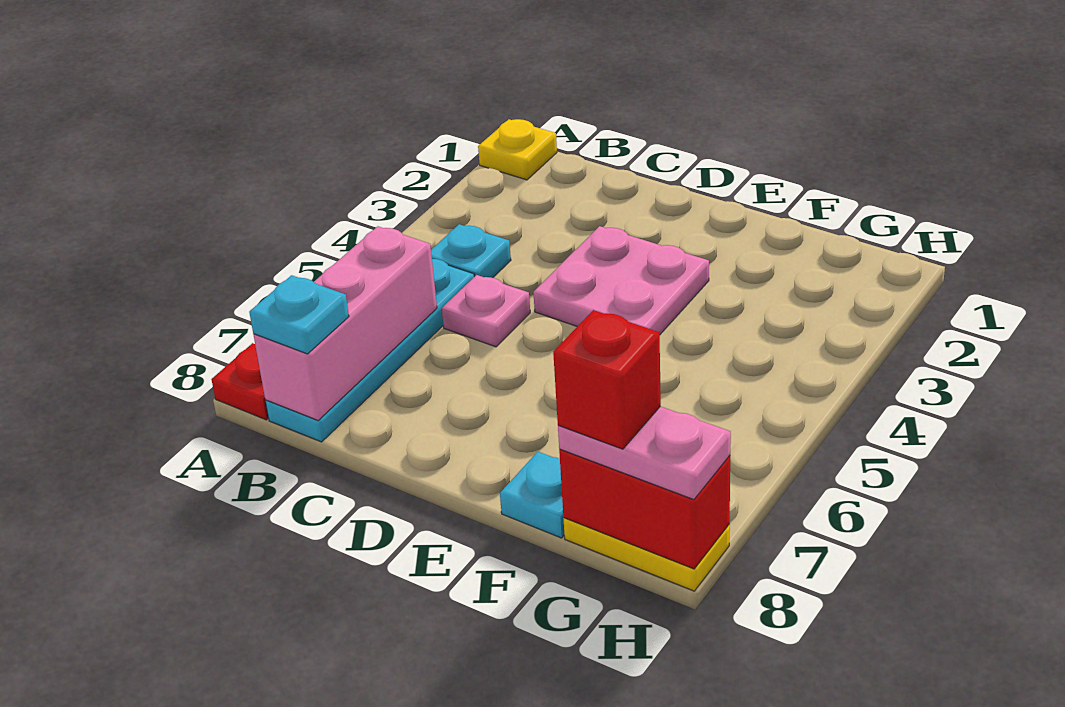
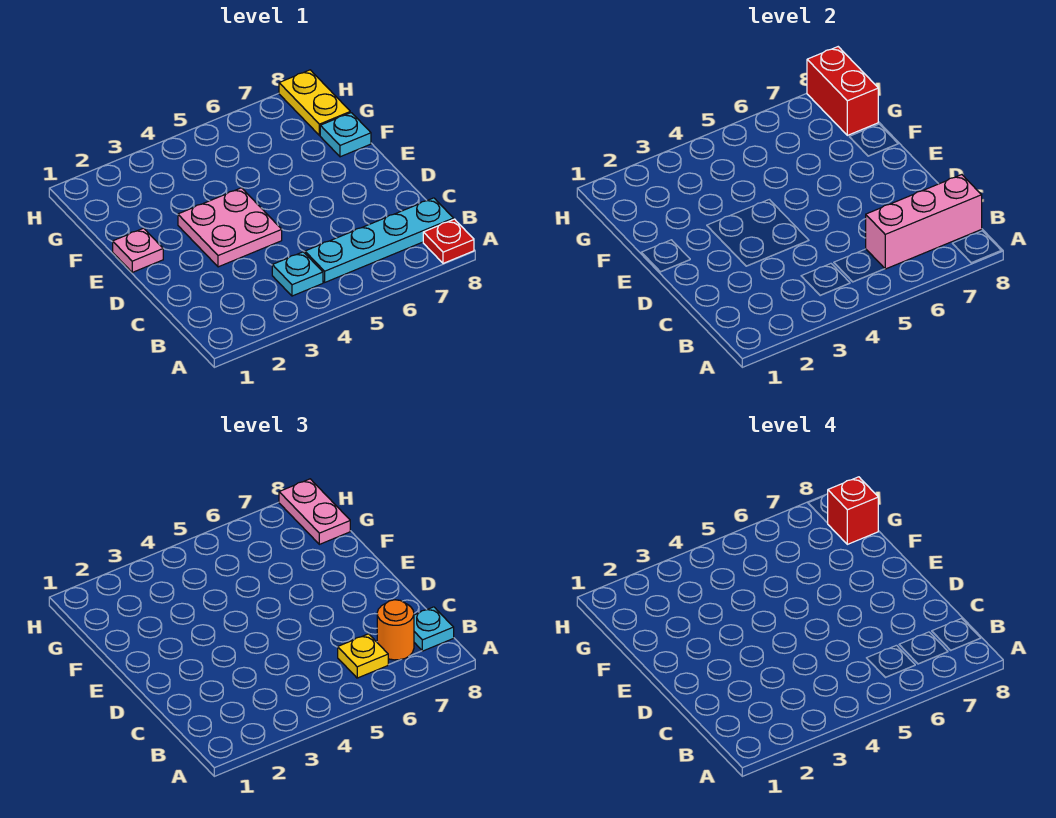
yellow 1x1 plate [478,119,557,180] -> yellow 1x1 plate moved to [338,634,388,678]
none -> orange 1x1 round brick [377,600,414,660]
pink 1x1 plate [442,275,530,347] -> pink 1x1 plate moved to [113,228,163,272]

